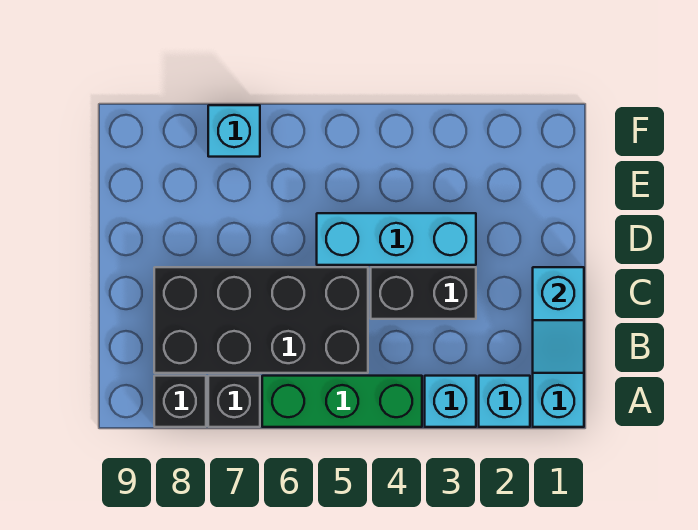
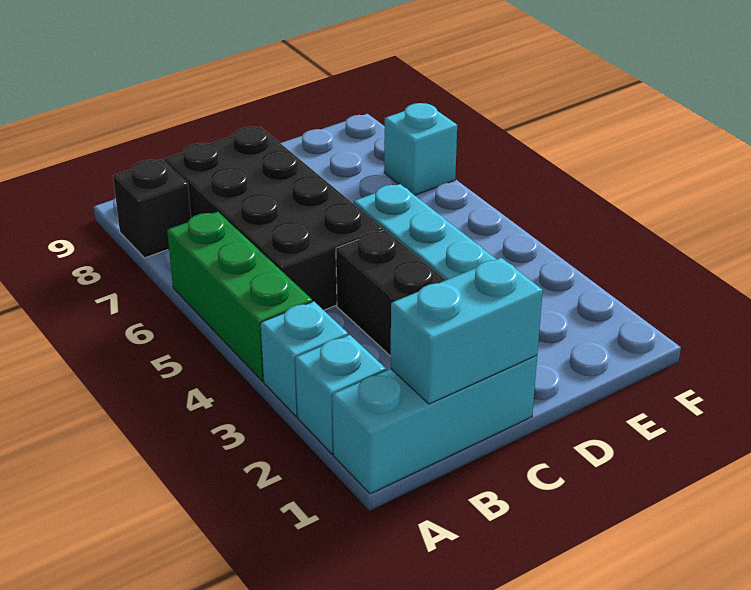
black 1x1 brick [208,376,260,427] -> none
cyan 1x2 slope [533,267,584,373] -> cyan 1x2 brick [391,258,543,404]

